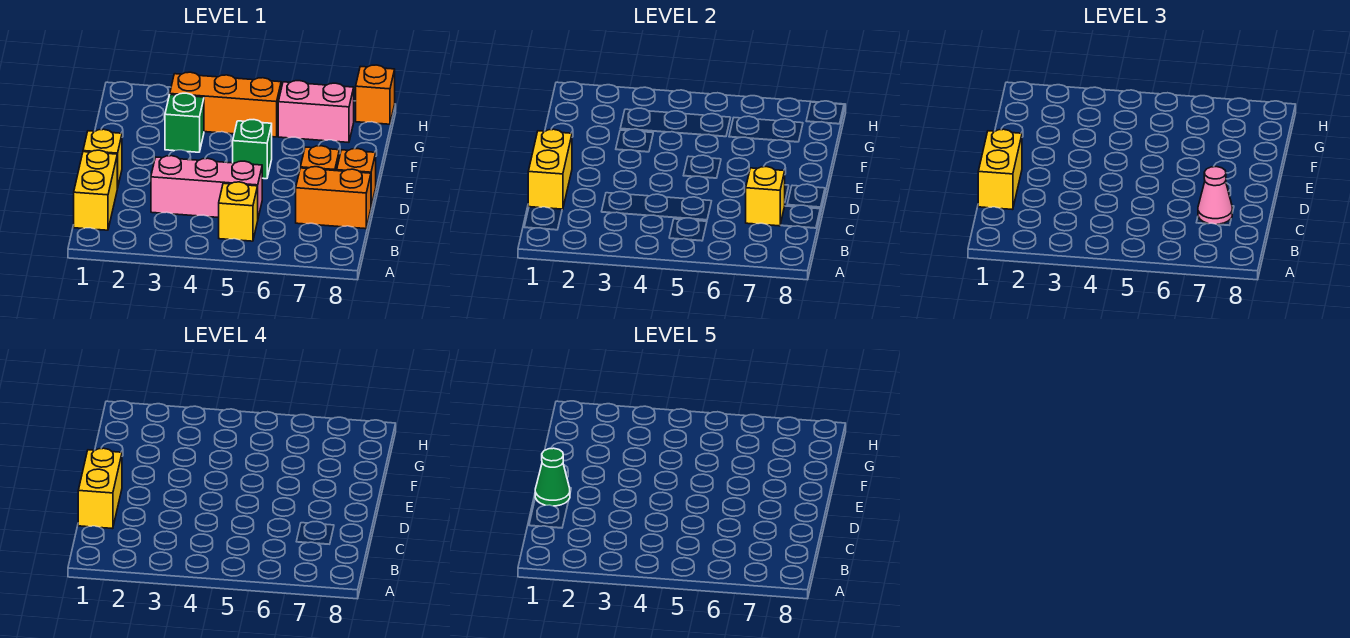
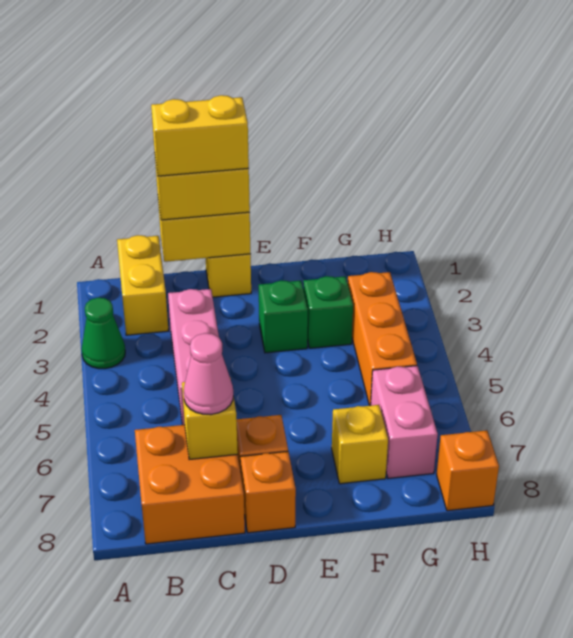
yellow 1x2 brick [74,150,117,230] -> yellow 1x2 brick turned to [117,235,169,335]
yellow 1x1 brick [219,182,258,241] -> yellow 1x1 brick moved to [332,405,388,484]
orange 1x2 brick [296,167,371,229] -> orange 2x2 brick [135,425,245,544]
green 1x1 cone [535,448,570,506] -> green 1x1 cone moved to [82,298,125,369]
green 1x1 brick [233,120,272,179] -> green 1x1 brick moved to [259,280,308,353]

